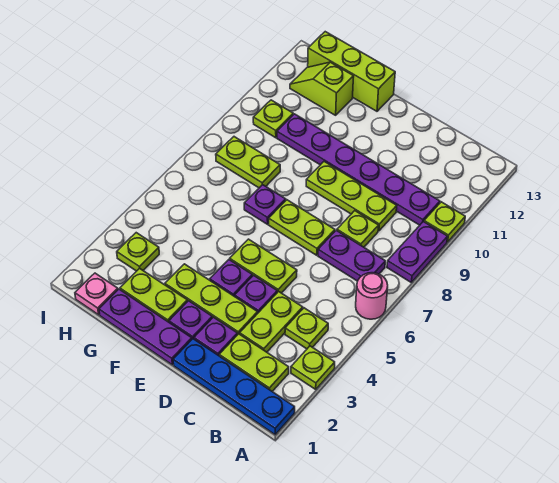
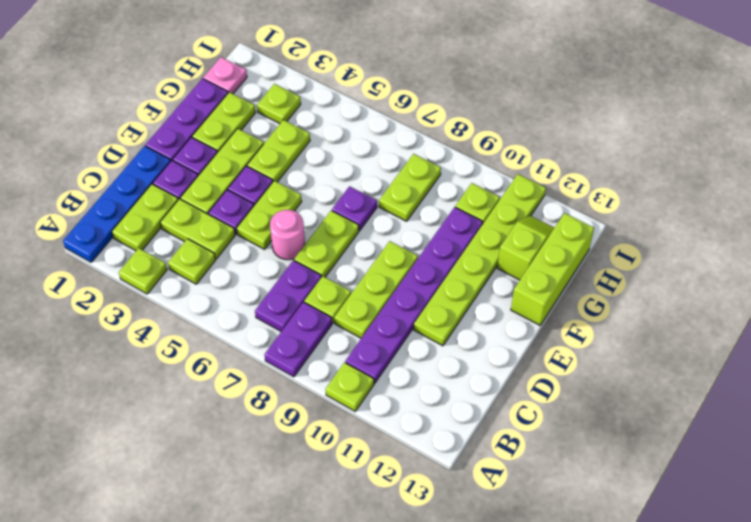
pink 1x1 round brick [356,273,388,319] -> pink 1x1 round brick moved to [270,210,305,260]
purple 1x2 plate [387,222,448,282] -> purple 1x2 plate turned to [265,302,332,377]
none -> lime 1x6 plate [414,174,546,346]
none -> lime 1x2 plate [247,120,310,182]

